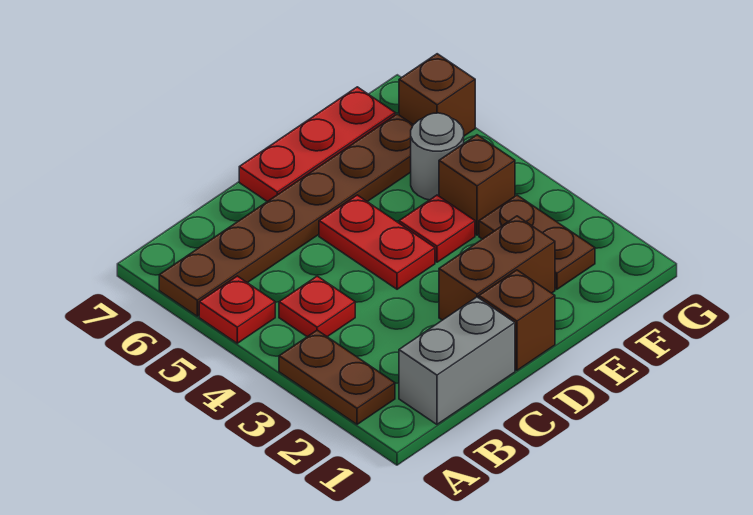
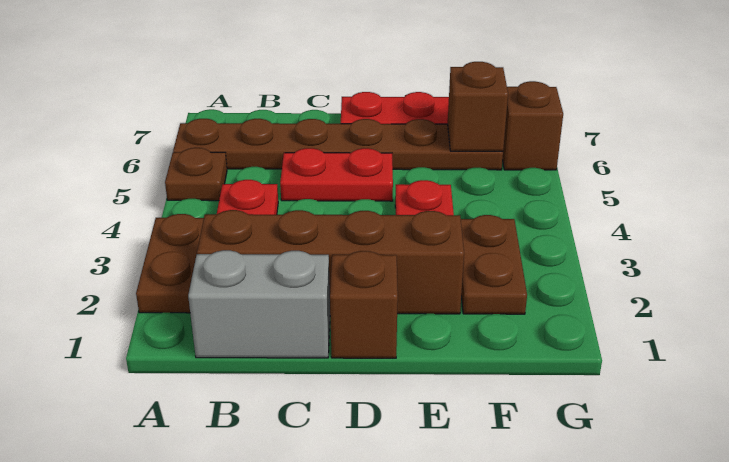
red 1x1 plate [199,276,275,343] -> brown 1x1 plate [165,148,227,201]
brown 1x2 brick [439,216,555,320] -> brown 1x4 brick [197,210,464,314]
red 1x2 plate [319,195,435,289] -> red 1x2 plate turned to [280,148,393,201]
brown 1x1 brick [439,135,515,235] -> brown 1x1 brick moved to [448,62,508,151]
grey 1x1 round brick [411,113,464,200] -> none

